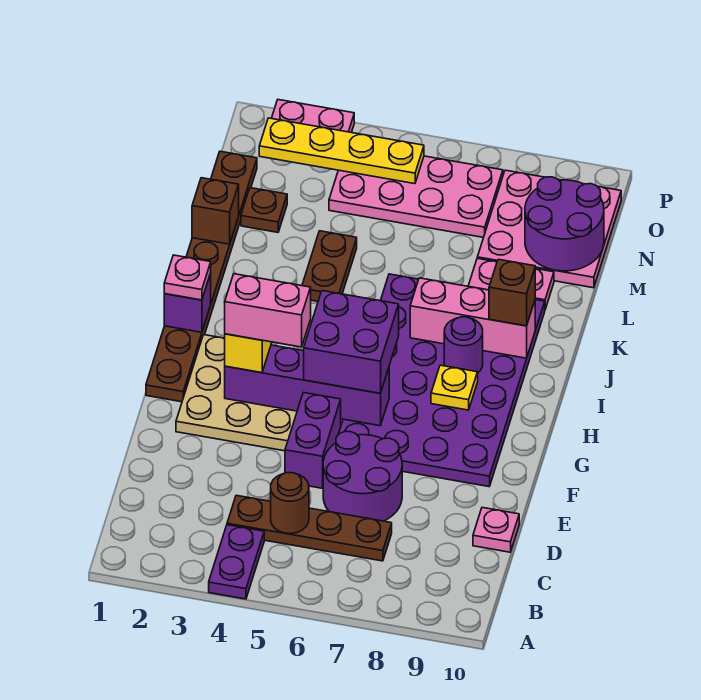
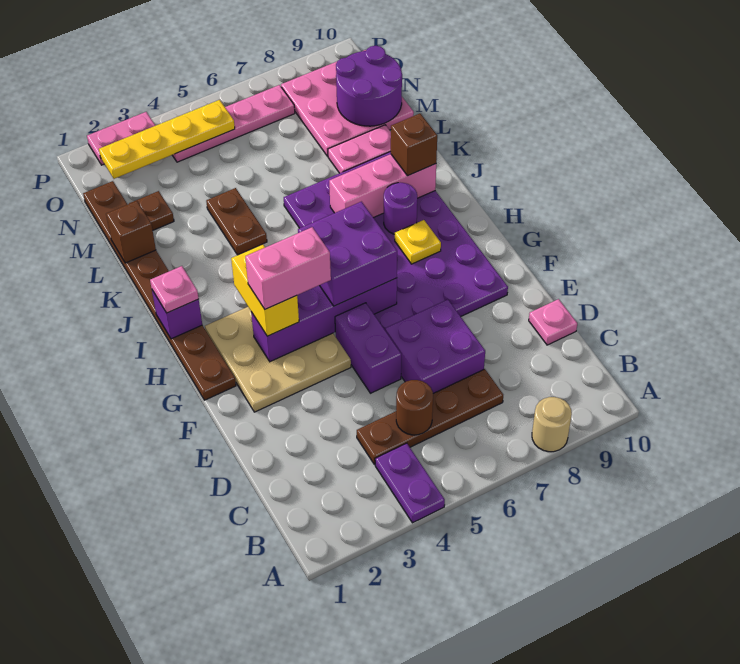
none -> tan 1x1 round brick [532,397,572,452]
purple 2x2 round brick [323,432,402,521] -> purple 2x2 brick [385,300,485,393]
pink 2x4 plate [329,156,503,237] -> pink 1x4 plate [172,85,295,162]

